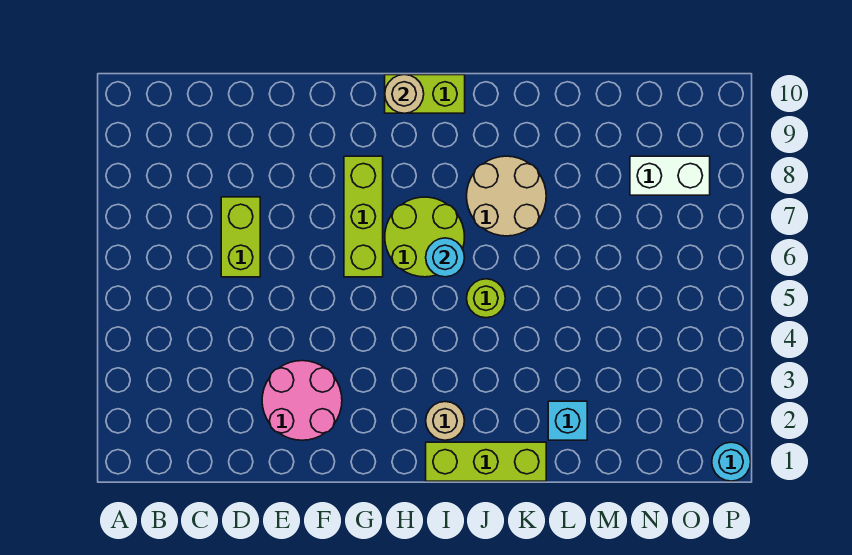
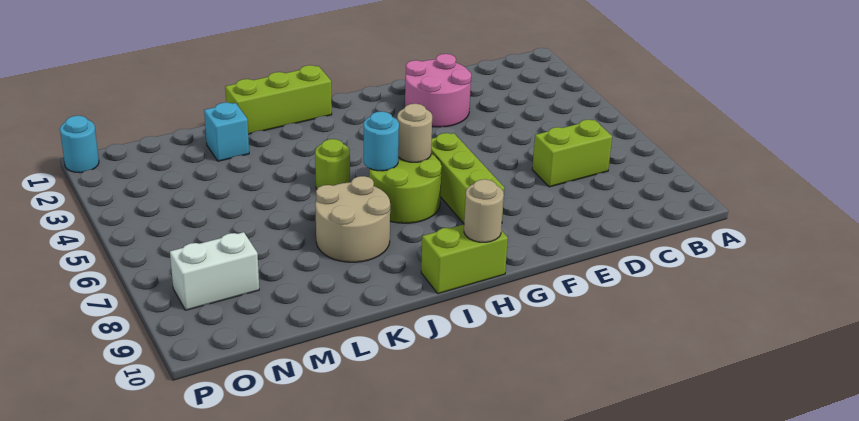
lime 1x2 brick [221,197,260,277] -> lime 1x2 brick turned to [532,120,612,187]
tan 1x1 round brick [426,402,464,440] -> tan 1x1 round brick moved to [397,104,432,162]

